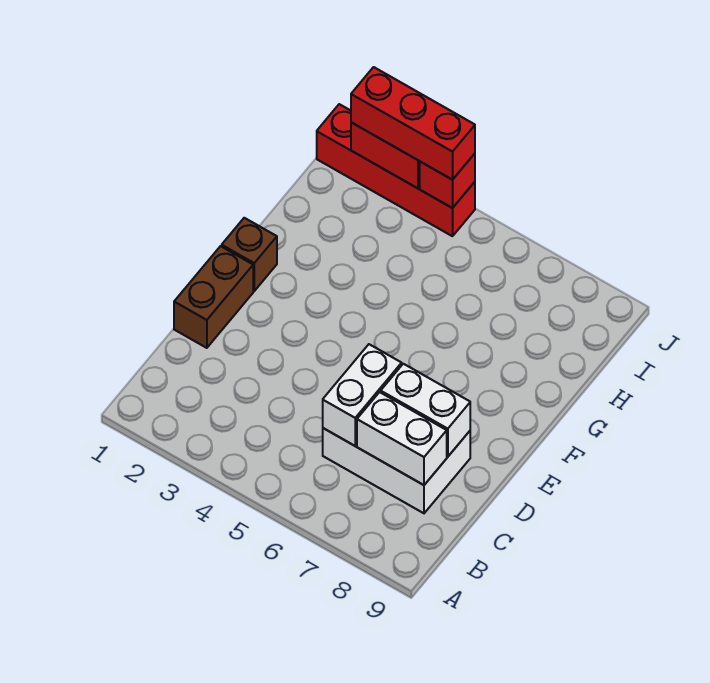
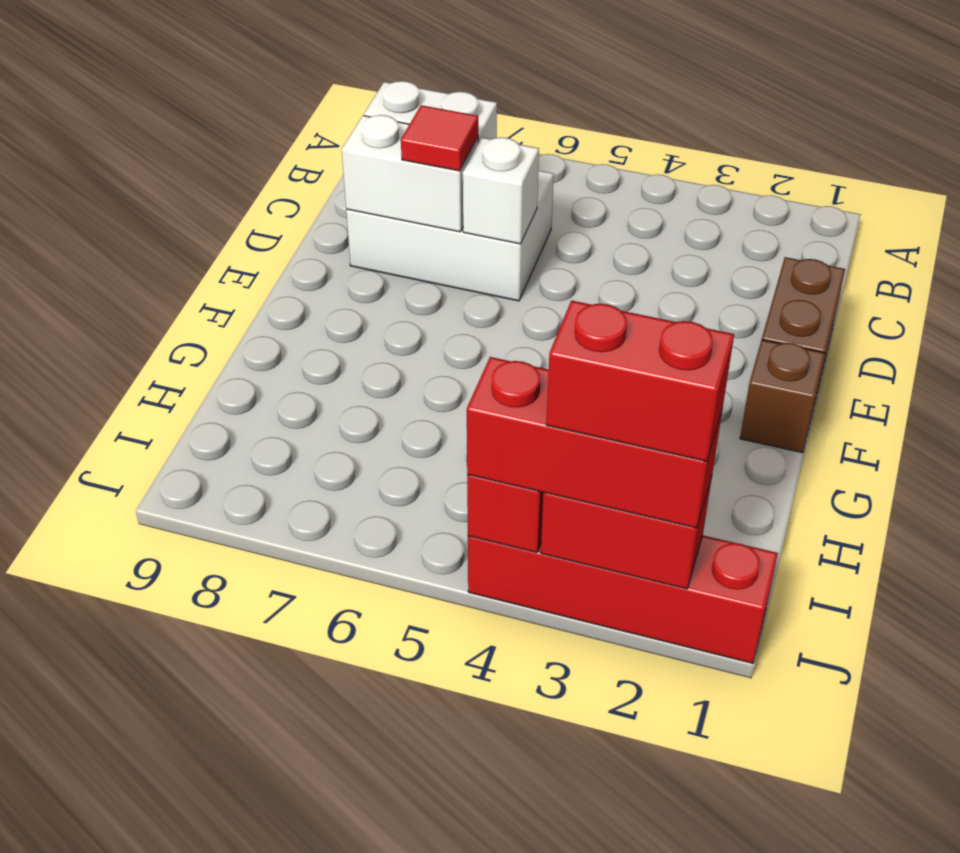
white 1x2 brick [323,344,402,446] -> white 1x1 brick [463,137,539,244]
none -> red 1x1 tile [401,105,478,171]
none -> red 1x2 brick [546,301,734,461]

